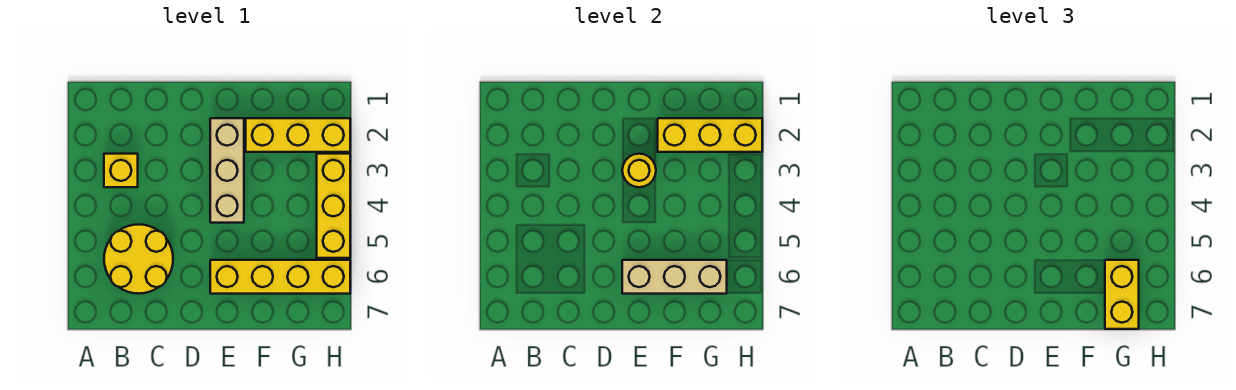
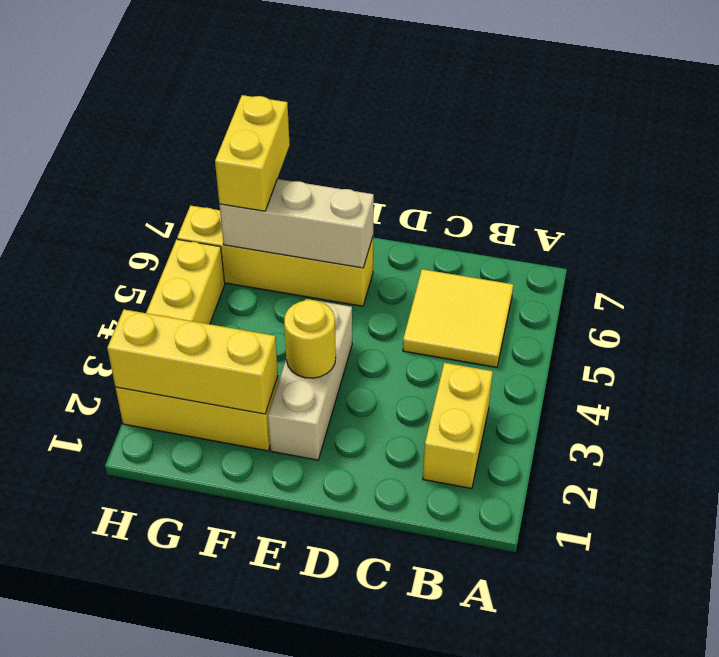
yellow 1x1 brick [104,154,138,187] -> yellow 1x2 brick [423,363,493,489]
yellow 2x2 round brick [104,224,173,294] -> yellow 2x2 tile [403,269,513,367]

